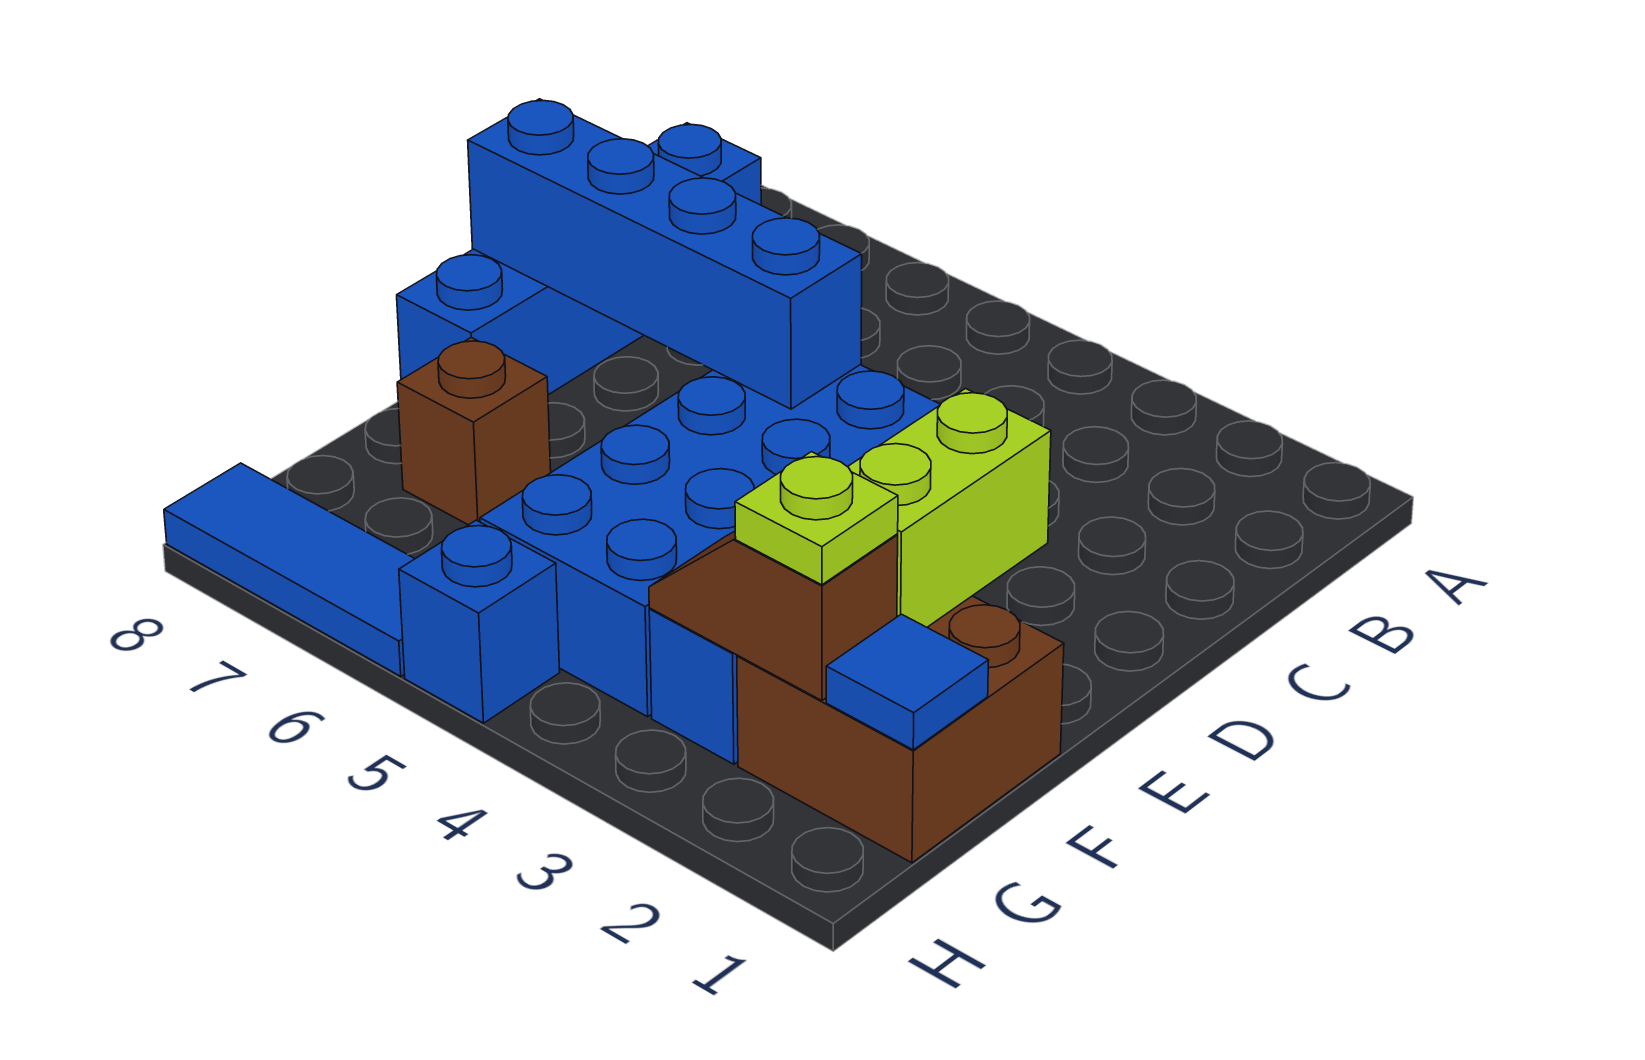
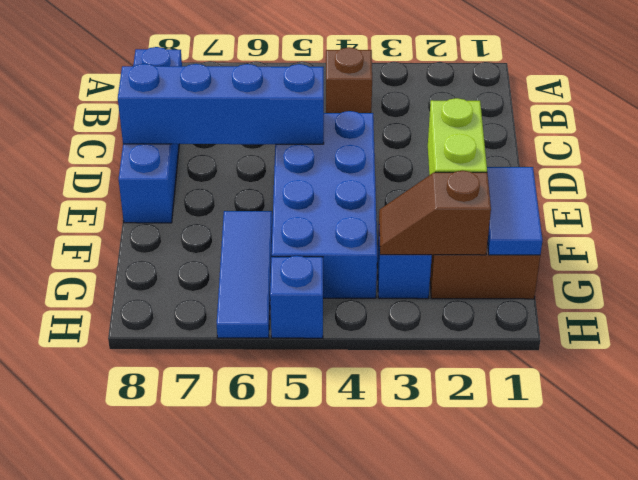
brown 1x1 brick [397,337,551,525] -> brown 1x1 brick moved to [326,47,372,113]
blue 1x1 tile [826,614,989,750] -> blue 1x2 tile [487,167,542,255]
lime 1x1 plate [735,452,898,585] -> none
blue 1x3 tile [164,463,415,677] -> blue 1x3 tile turned to [217,211,273,338]

